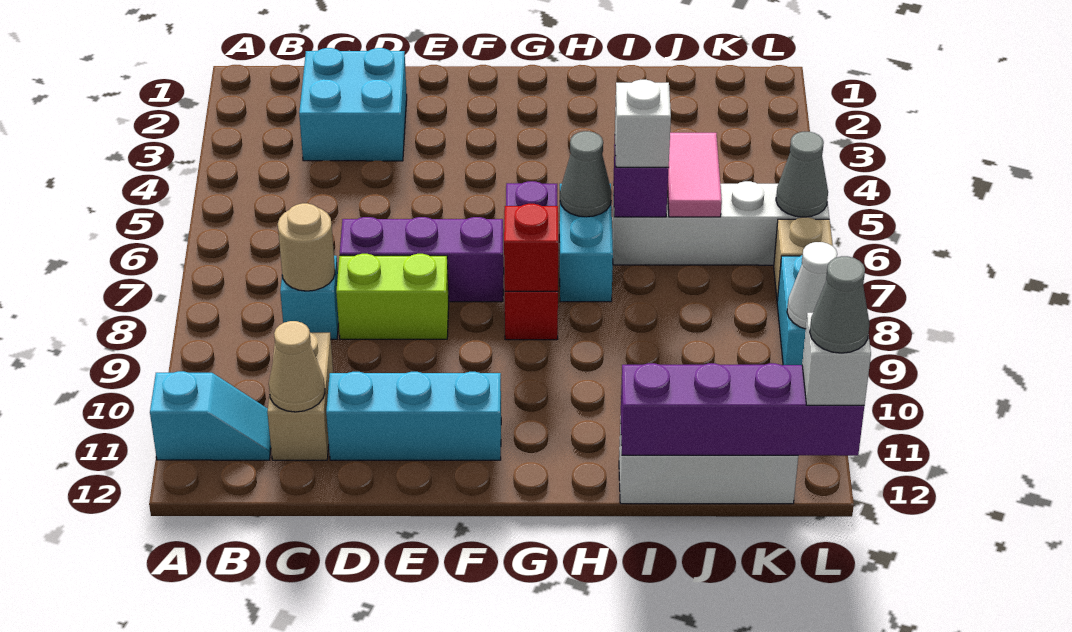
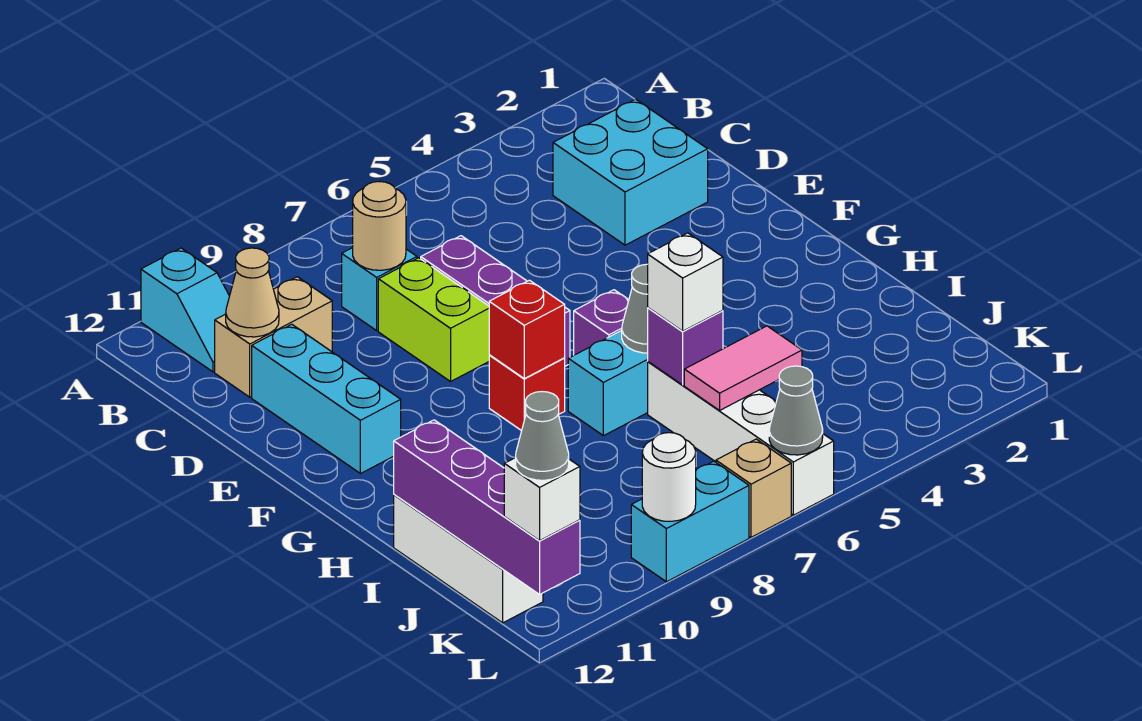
white 1x1 cone [787,242,837,329] -> white 1x1 round brick [642,433,696,521]

